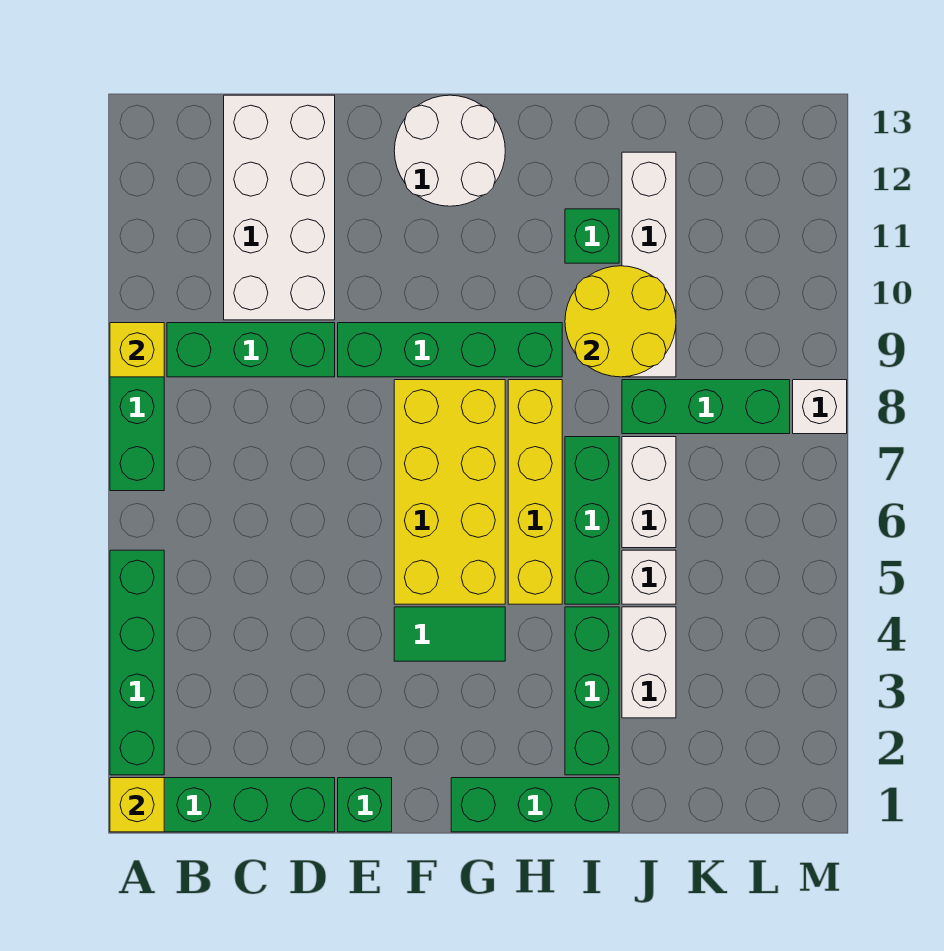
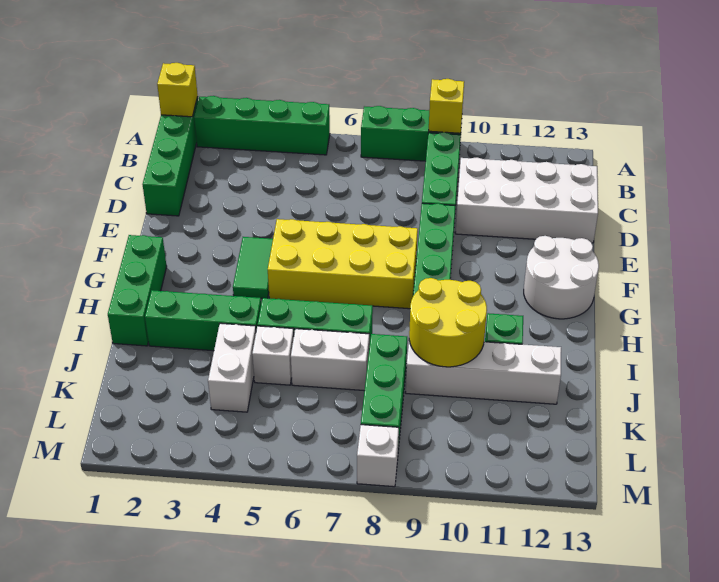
green 1x1 brick [338,778,392,832] -> none
yellow 1x4 brick [508,380,562,604] -> none
white 1x2 brick [622,607,676,718] -> white 1x2 brick turned to [208,323,256,412]

